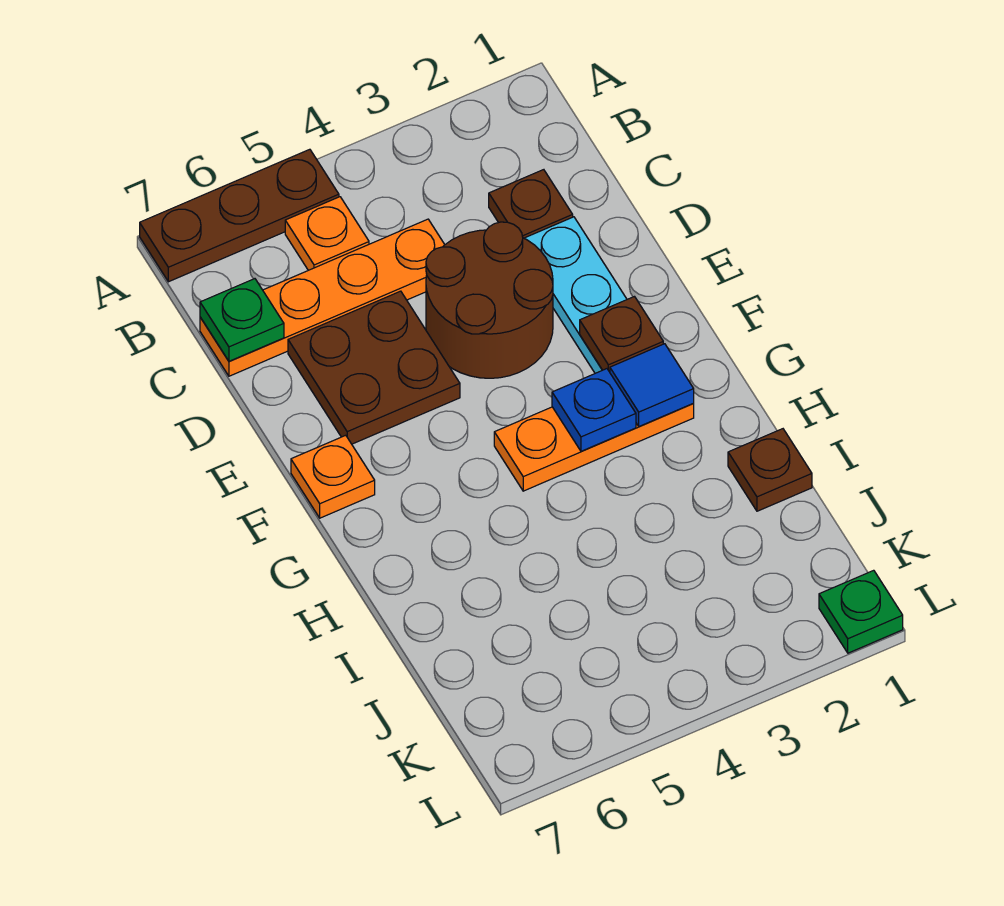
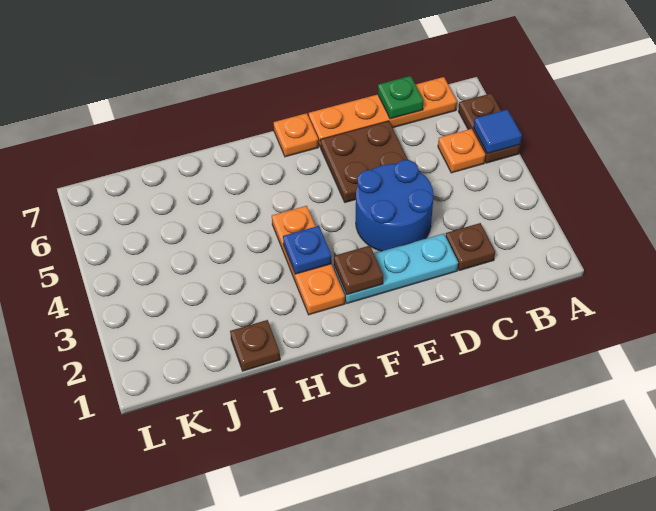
brown 1x3 plate [140,149,339,282] -> brown 1x2 plate [458,93,520,163]
orange 1x4 plate [200,219,445,376] -> orange 1x4 plate turned to [309,77,457,147]
brown 2x2 round brick [426,222,553,378] -> blue 2x2 round brick [356,160,434,251]
blue 1x1 tile [610,344,694,426] -> blue 1x1 tile moved to [474,109,522,154]
green 1x1 plate [819,570,903,653] -> none

